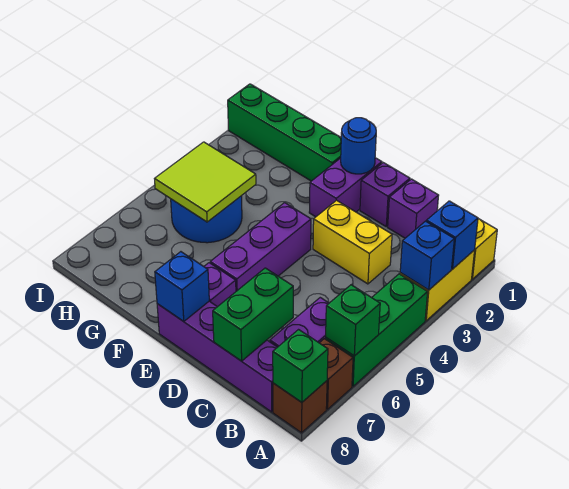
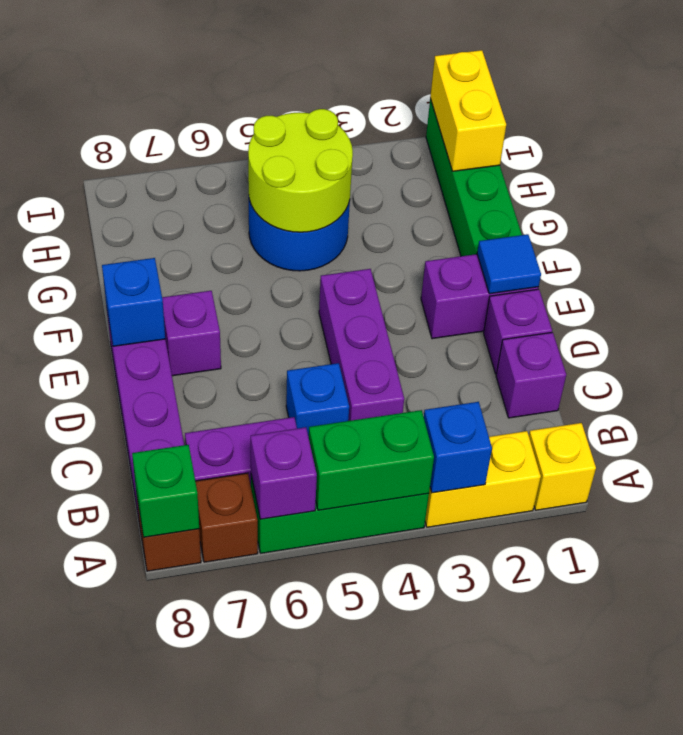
blue 1x1 brick [426,201,478,269] -> blue 1x1 brick moved to [286,363,349,437]
green 1x1 brick [326,285,380,356] -> purple 1x1 brick [251,427,317,519]
yellow 1x2 brick [313,200,392,284] -> yellow 1x2 brick moved to [430,50,506,171]
green 1x2 brick [213,268,293,361] -> green 1x2 brick moved to [309,410,434,510]
blue 1x1 round brick [341,118,376,174] -> blue 1x1 tile [477,234,541,294]
purple 1x3 brick [210,203,311,291] -> purple 1x3 brick turned to [319,269,404,421]
lime 2x2 tile [155,142,256,222] -> lime 2x2 round brick [248,109,353,232]

